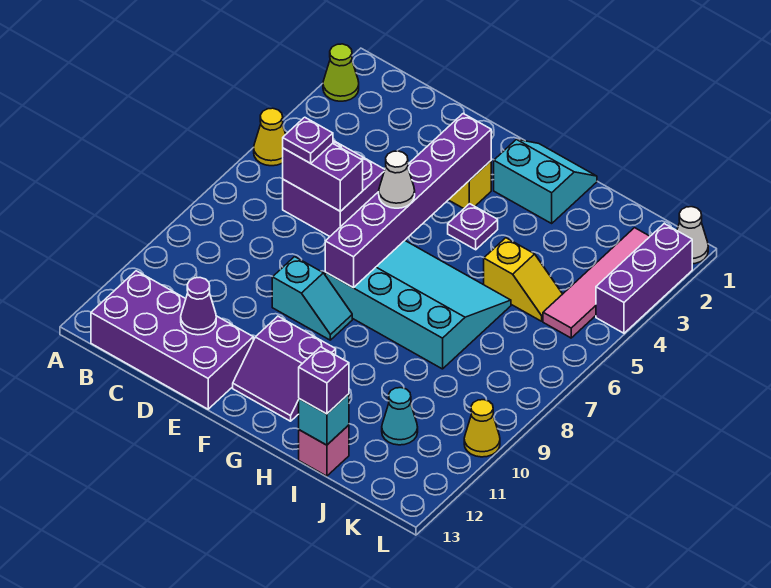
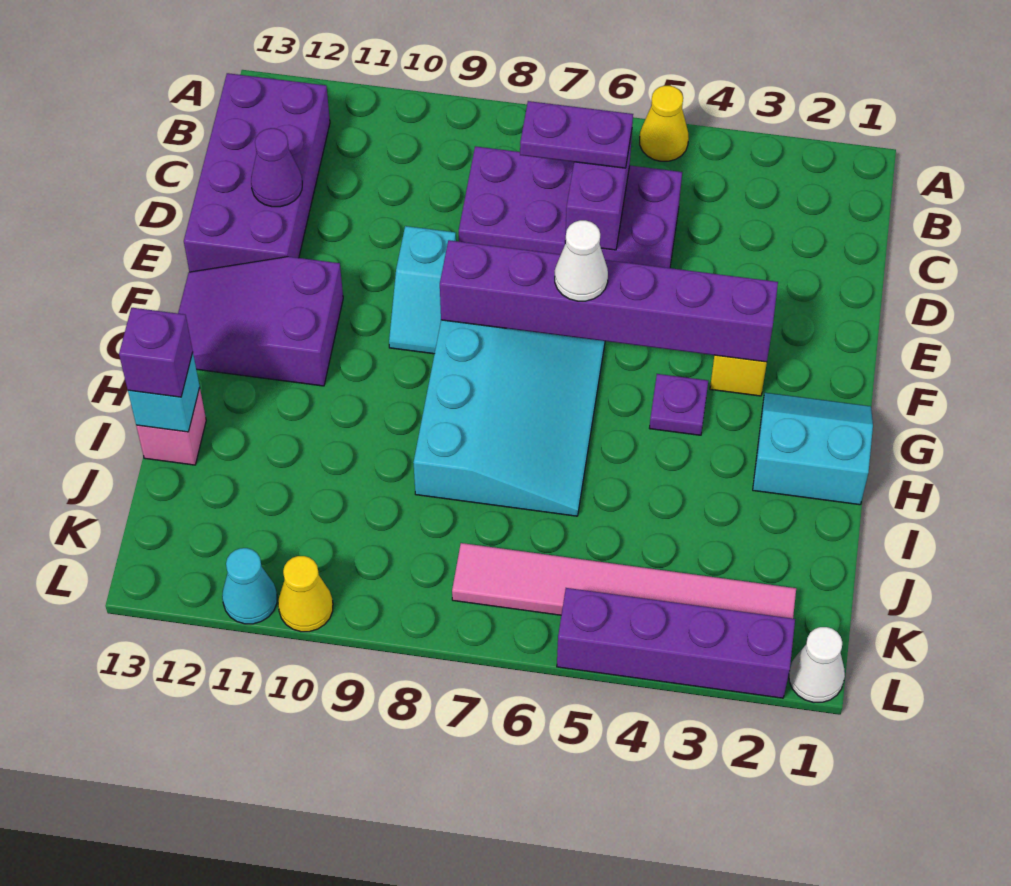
lime 1x1 cone [323,44,359,101] -> none
purple 2x2 brick [283,141,385,236] -> purple 2x4 brick [459,146,682,268]
purple 1x1 plate [283,117,333,163] -> purple 1x2 plate [520,101,633,168]
purple 2x2 slope [233,316,336,421] -> purple 2x3 slope [178,257,343,386]
cyan 2x2 slope [494,139,597,223] -> cyan 2x2 slope turned to [753,393,873,505]
yellow 1x2 slope [484,238,562,321] -> none
cyan 1x1 cone [382,388,418,445] -> cyan 1x1 cone moved to [222,548,277,624]
pink 1x4 tile [543,228,650,338] -> pink 1x6 tile [452,543,796,619]
purple 1x3 brick [596,224,692,333] -> purple 1x4 brick [557,588,795,698]

